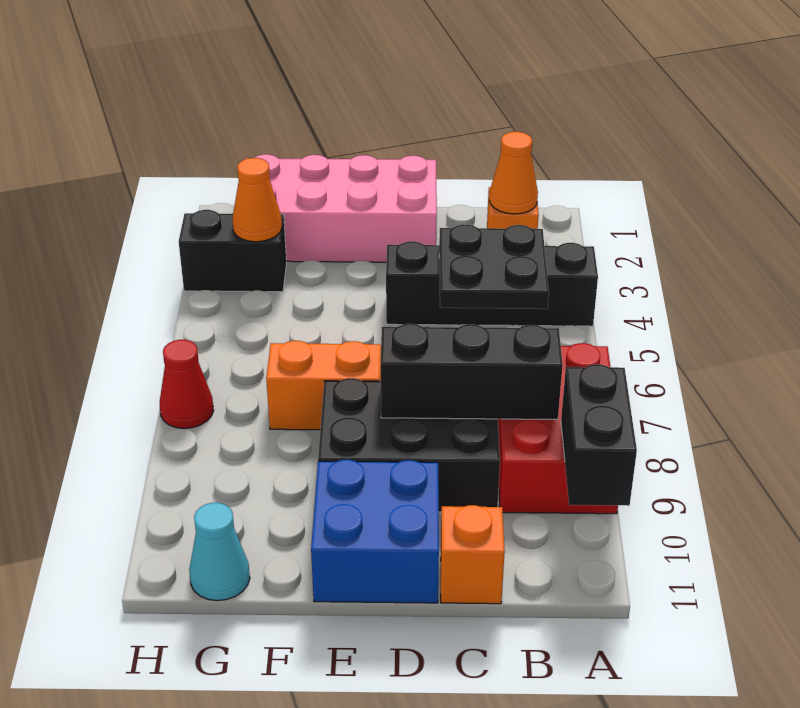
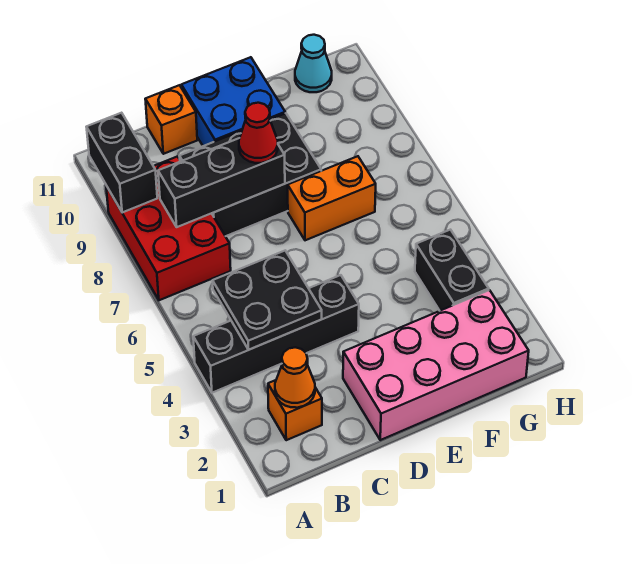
black 1x2 brick [179,210,286,292] -> black 1x2 brick turned to [415,230,489,311]
orange 1x1 cone [232,158,282,242] -> none
red 1x1 cone [160,340,214,428] -> red 1x1 cone moved to [239,103,278,163]

